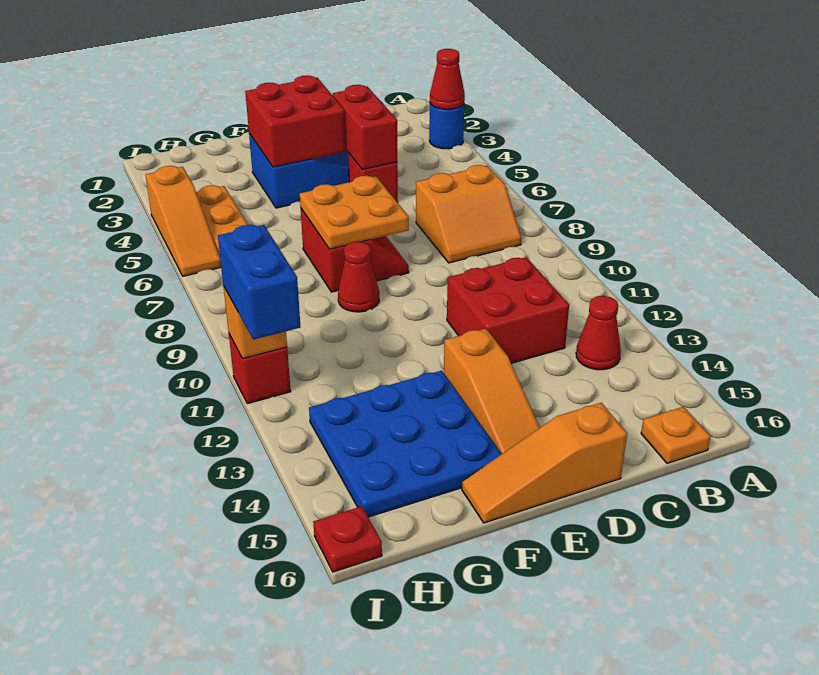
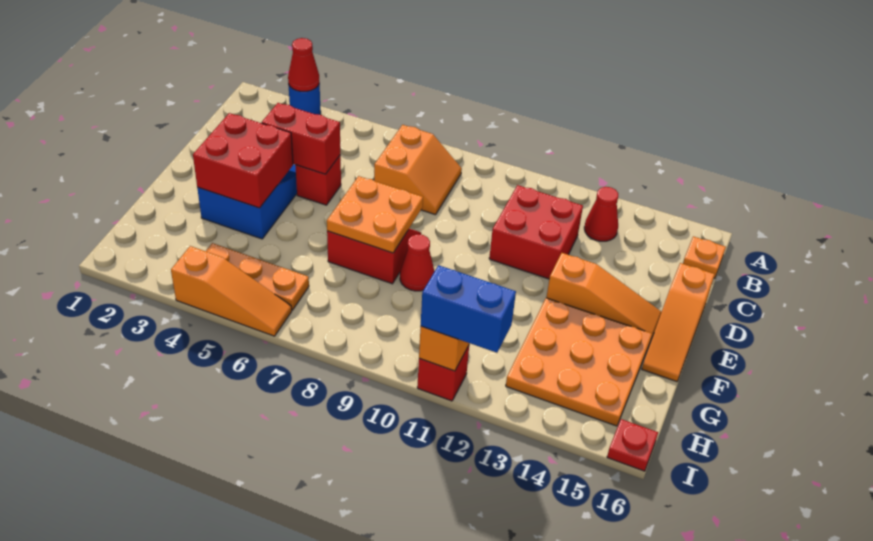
blue 3x3 plate [309,371,501,517] -> orange 3x3 plate [506,298,652,426]

